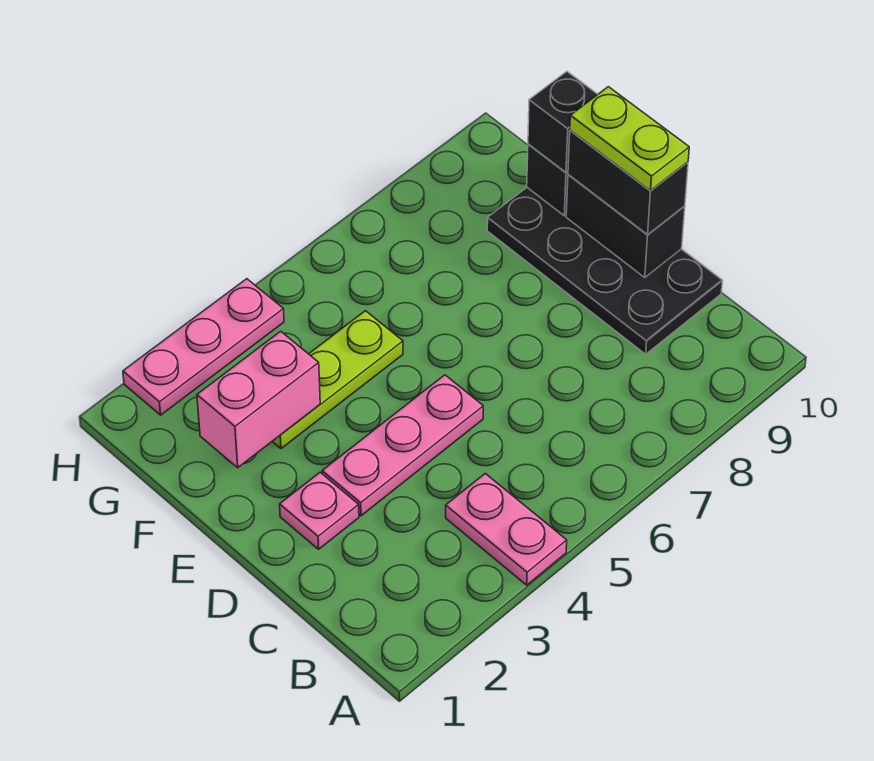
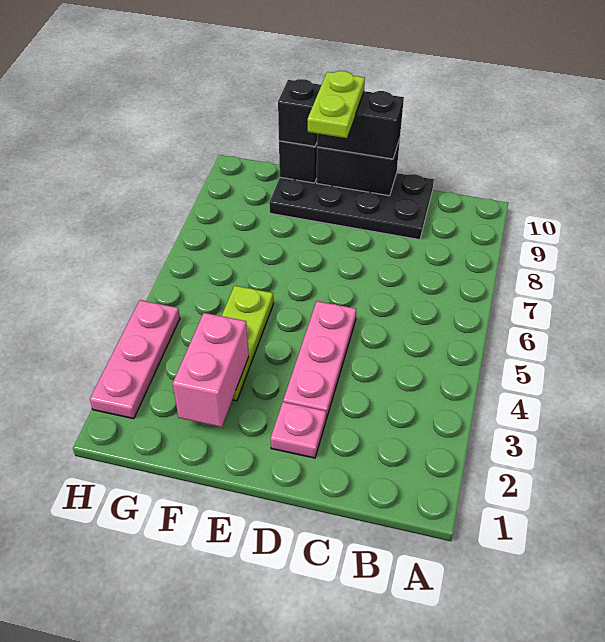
pink 1x2 plate [446,474,567,585] -> none
lime 1x2 plate [570,87,689,191] -> lime 1x2 plate turned to [308,71,365,138]

